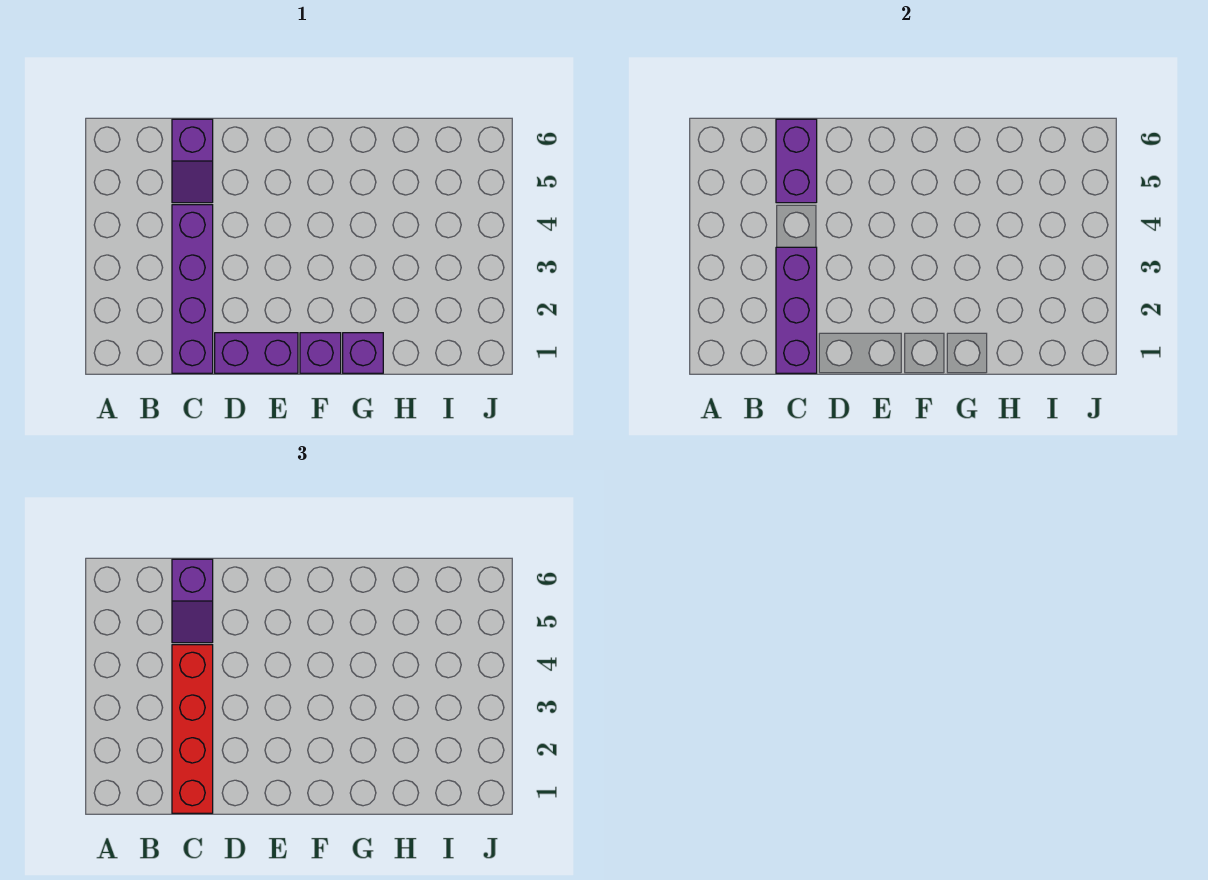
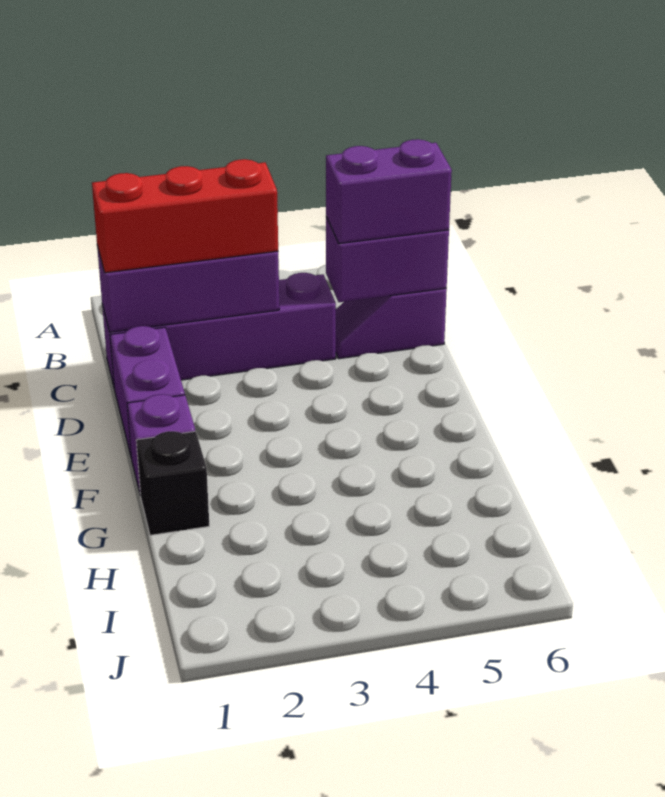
red 1x4 brick [172,645,213,813] -> red 1x3 brick [92,159,278,273]
purple 1x2 slope [172,559,213,643] -> purple 1x2 brick [326,139,452,244]
purple 1x1 brick [343,333,383,373] -> black 1x1 brick [136,431,209,535]

